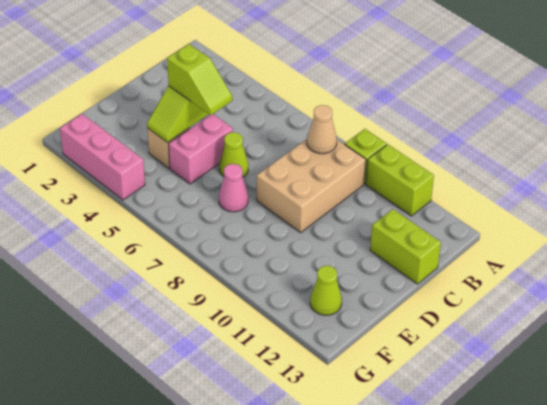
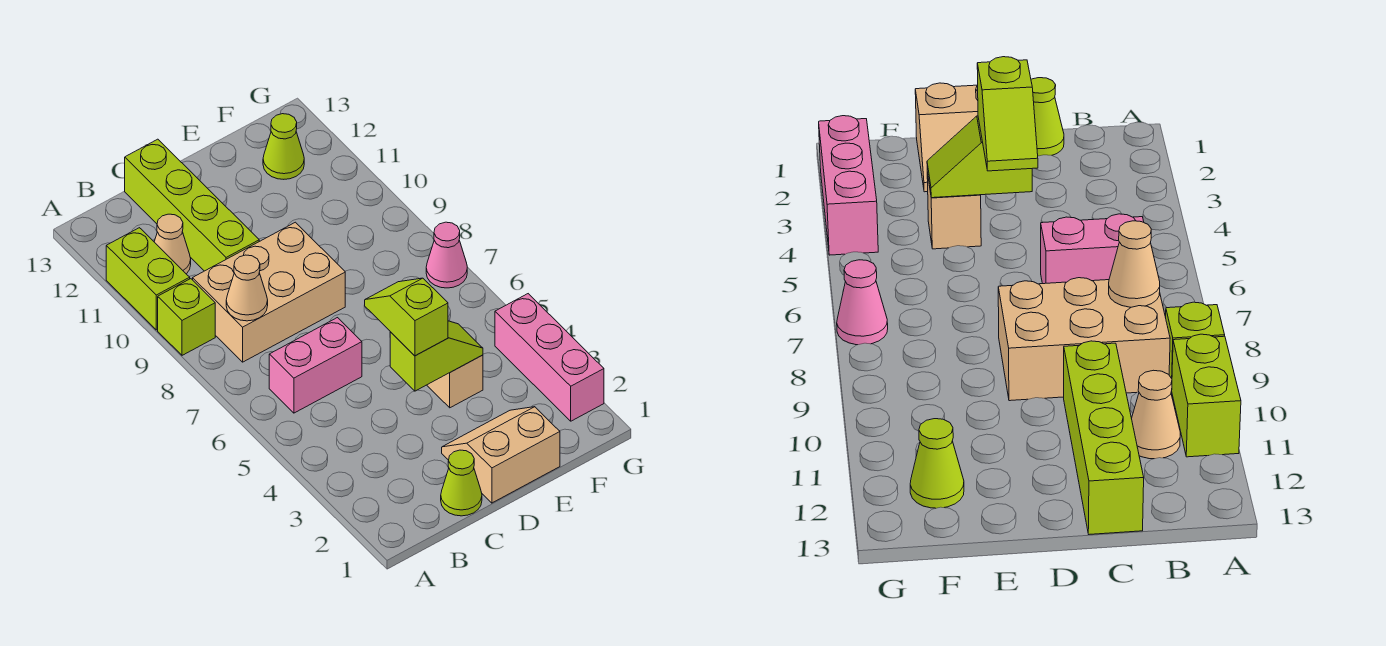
none -> tan 1x1 cone [154,214,191,274]
lime 1x2 brick [370,209,441,284] -> lime 1x4 brick [125,139,259,271]
none -> tan 2x2 slope [442,407,560,503]
pink 1x2 brick [169,114,233,184] -> pink 1x2 brick moved to [269,318,362,413]
lime 1x1 cone [219,132,248,177] -> lime 1x1 cone moved to [441,450,482,516]
pink 1x1 cone [219,164,248,212] -> pink 1x1 cone moved to [426,222,467,288]

